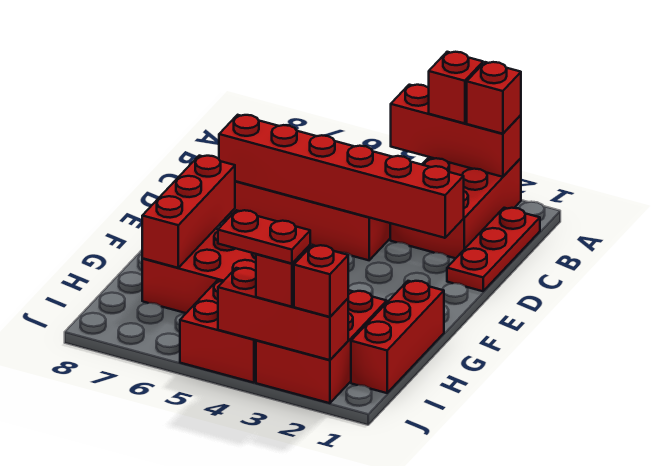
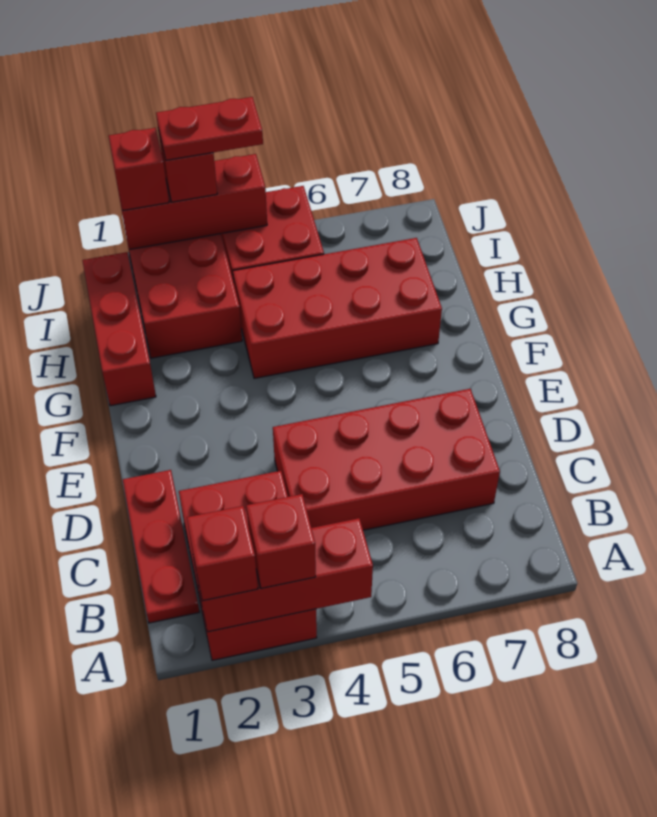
red 1x6 brick [219,115,464,238] -> none
red 1x3 brick [142,156,235,268] -> none

